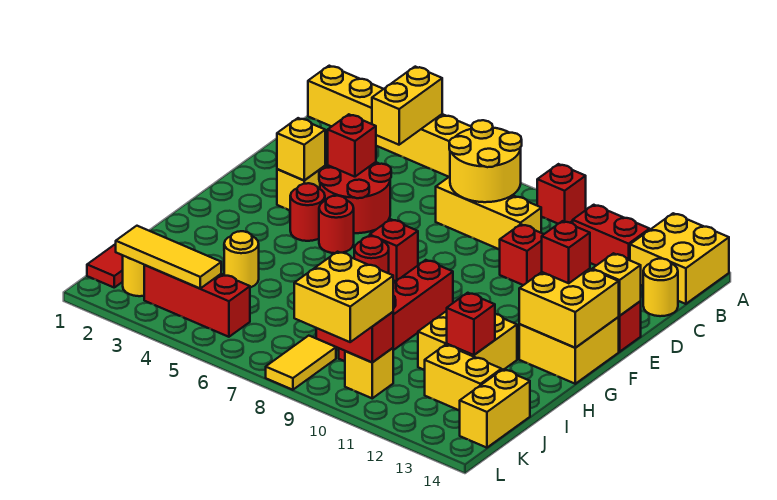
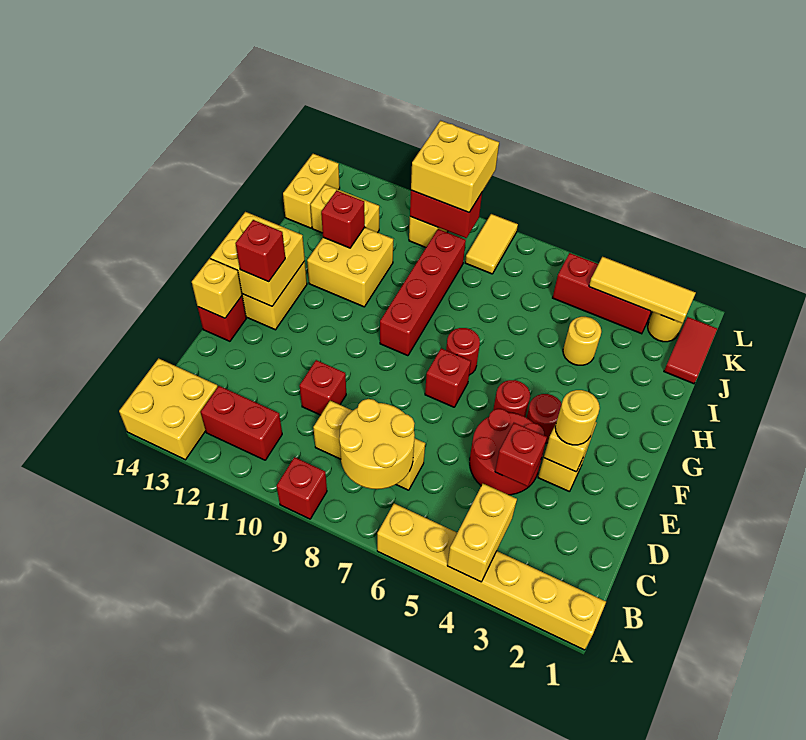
yellow 1x1 round brick [643,259,678,316] -> yellow 1x1 round brick moved to [555,390,600,445]

